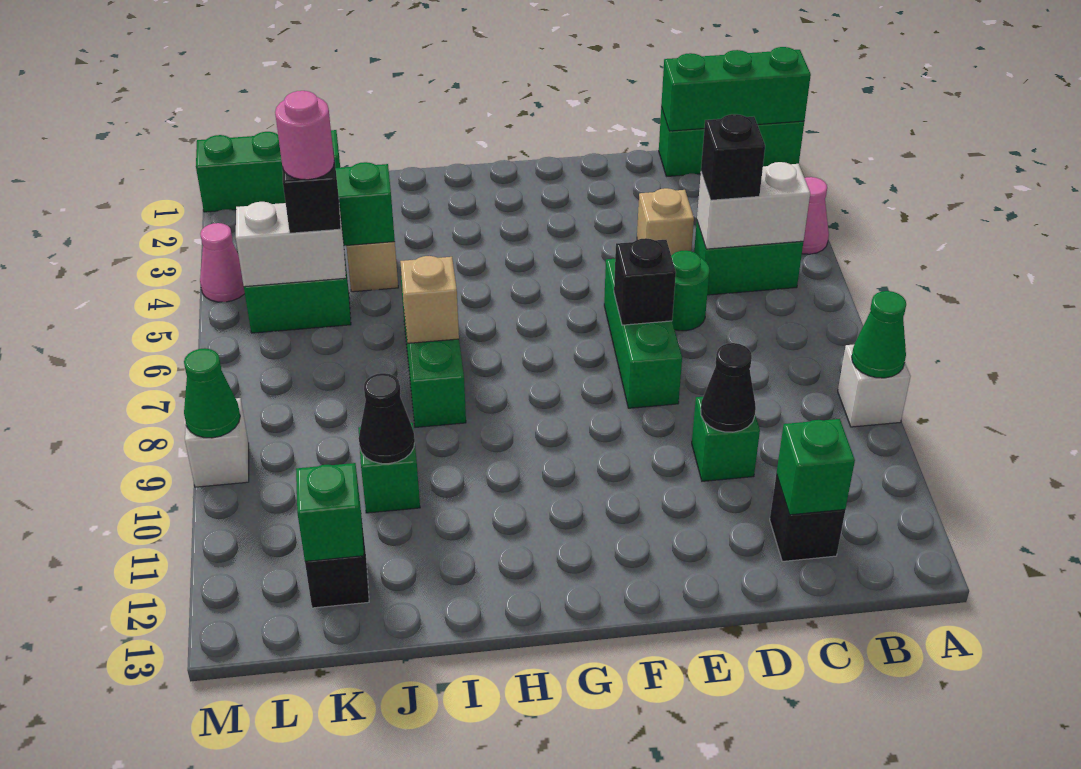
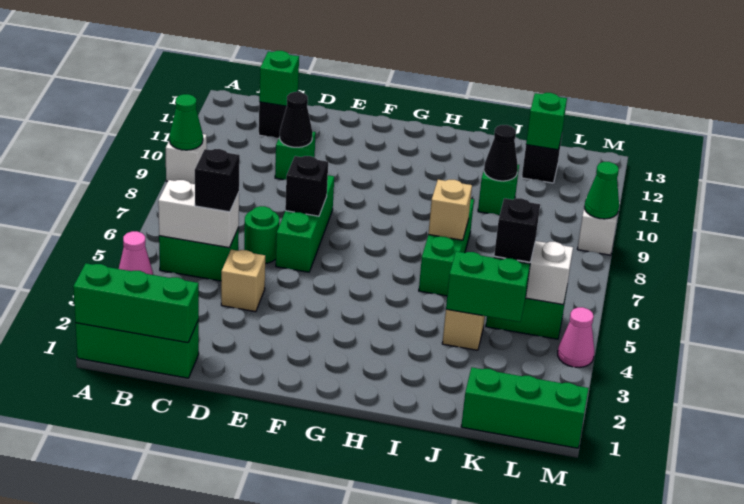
pink 1x1 round brick [275,91,334,180] -> none

